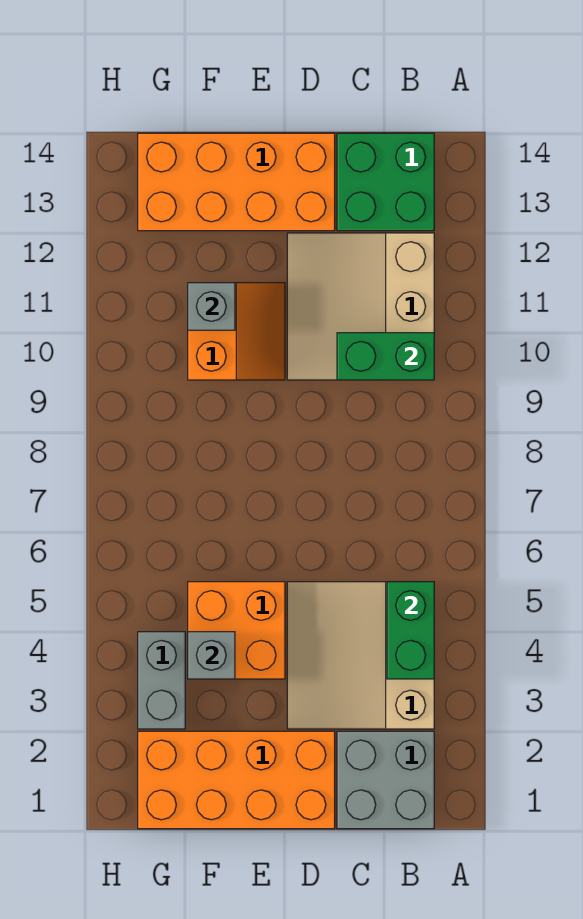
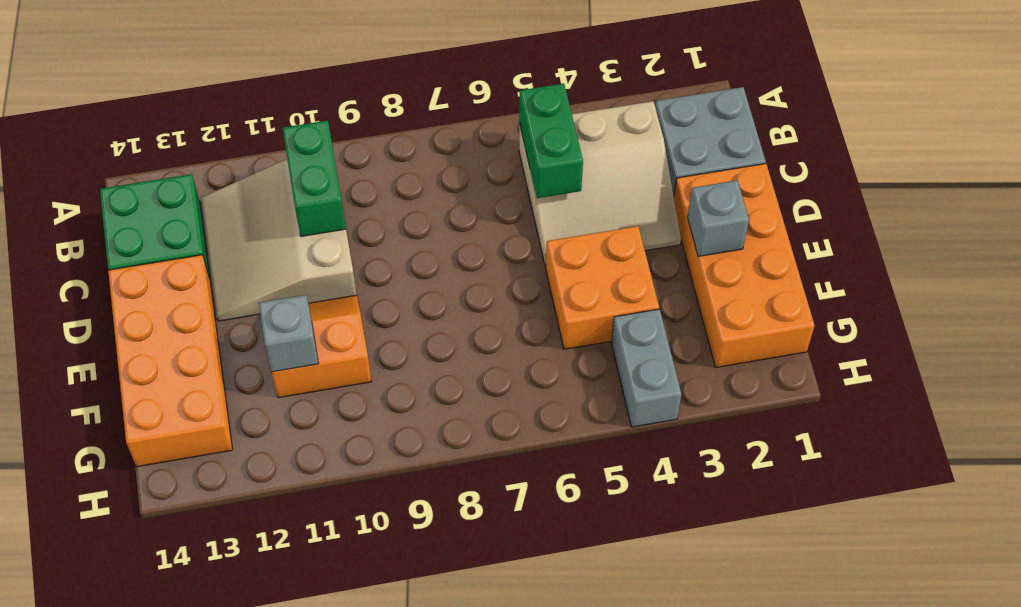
green 1x2 brick [387,582,434,679] -> green 1x2 brick turned to [519,84,583,198]
tan 3x3 slope [287,233,434,380] -> tan 3x3 slope turned to [201,159,357,321]
grey 1x1 brick [188,632,235,679] -> grey 1x1 brick moved to [688,180,749,256]
grey 1x2 brick [138,632,185,729] -> grey 1x2 brick turned to [611,309,681,427]

